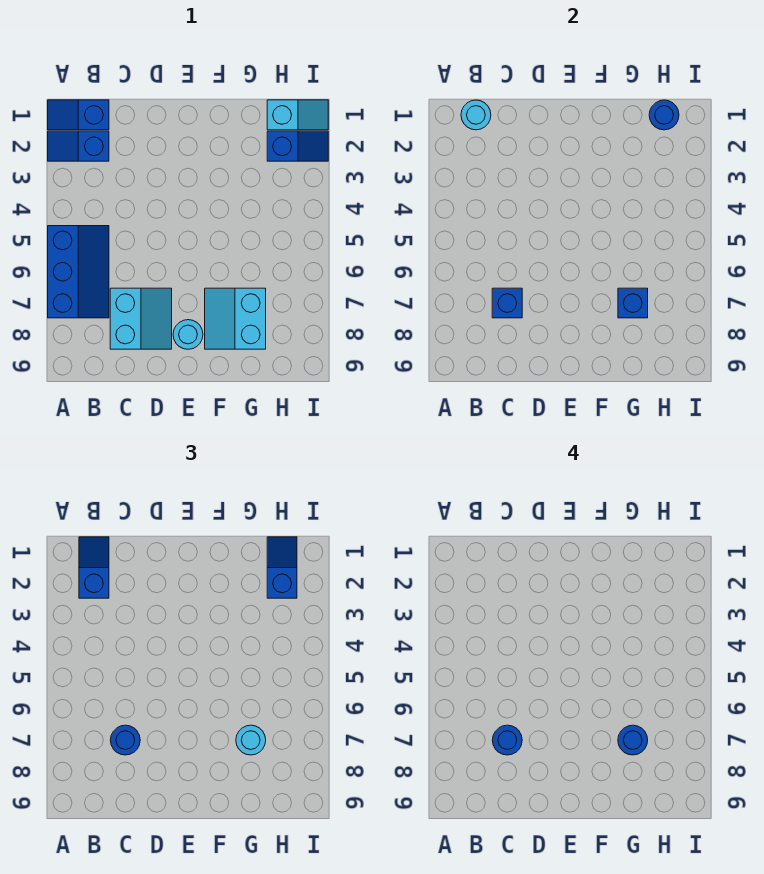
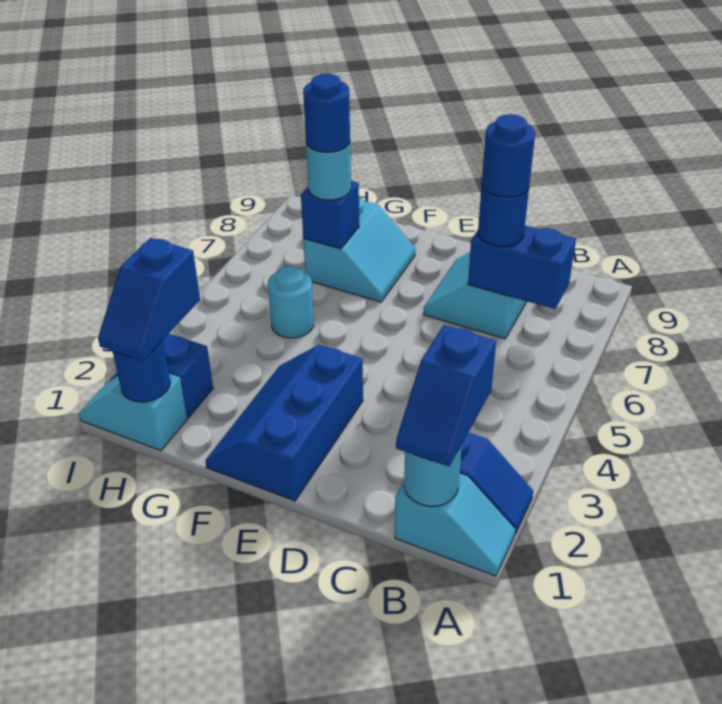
blue 1x2 slope [48,100,109,130] -> cyan 1x2 slope [395,474,515,576]
blue 2x3 slope [48,226,109,318] -> blue 2x3 slope moved to [205,345,363,501]
blue 1x1 brick [492,288,522,318] -> blue 1x2 brick [468,226,576,309]
cyan 1x1 round brick [173,320,203,349] -> cyan 1x1 round brick moved to [268,266,314,338]

